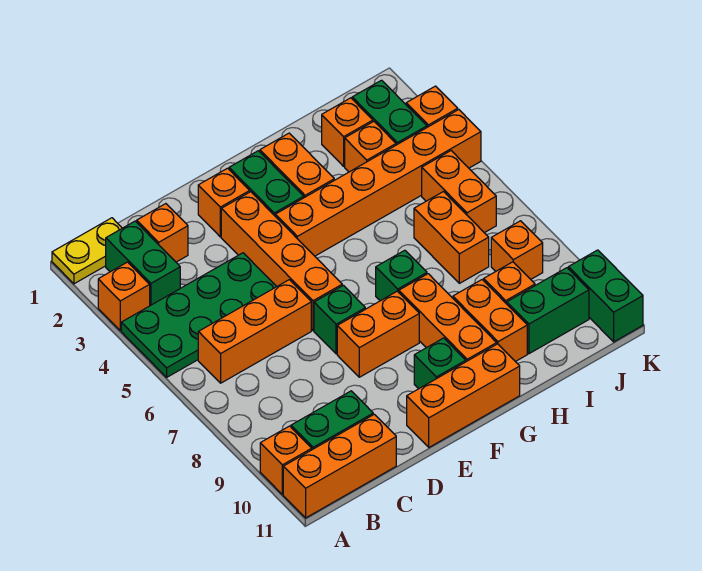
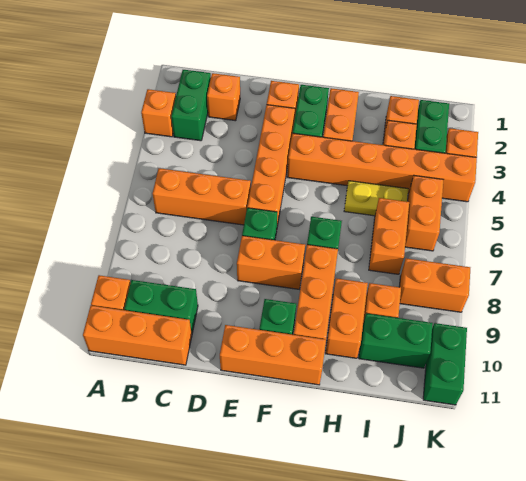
yellow 1x2 plate [52,218,122,284] -> yellow 1x2 plate moved to [344,181,408,216]
green 2x4 plate [121,253,277,377] -> none
orange 1x1 brick [491,221,543,279] -> orange 1x2 brick [399,258,470,312]

